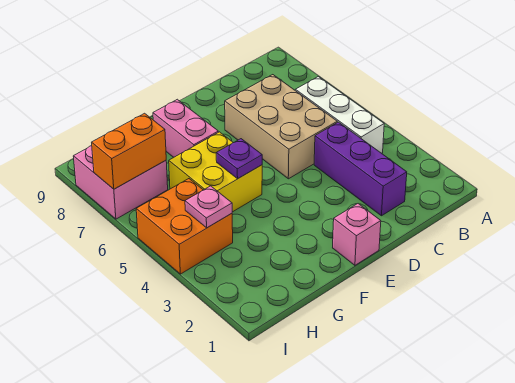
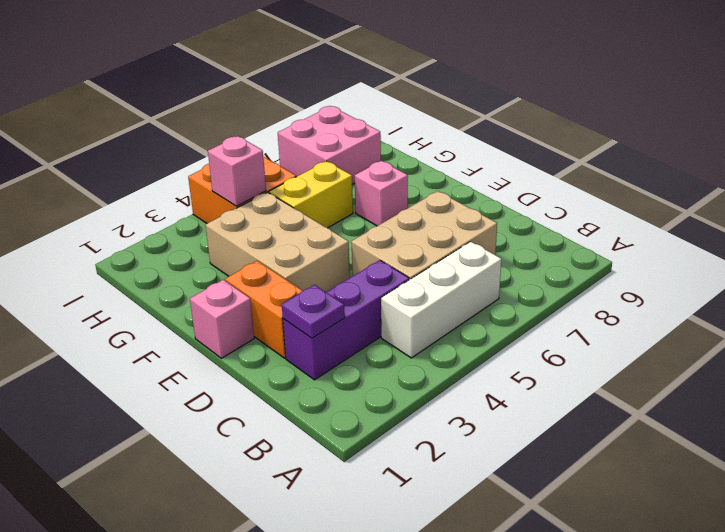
none -> tan 2x3 brick [206,192,350,292]
yellow 2x2 brick [169,132,262,212] -> yellow 1x2 brick [269,161,353,228]
purple 1x1 plate [216,139,262,179] -> purple 1x1 plate moved to [282,285,345,338]
pink 1x2 brick [153,99,218,157] -> pink 1x1 brick [355,161,408,226]
pink 1x1 plate [185,186,232,228] -> pink 1x1 brick [208,136,266,206]
orange 1x2 brick [92,113,166,189] -> orange 1x2 brick moved to [225,261,302,358]

